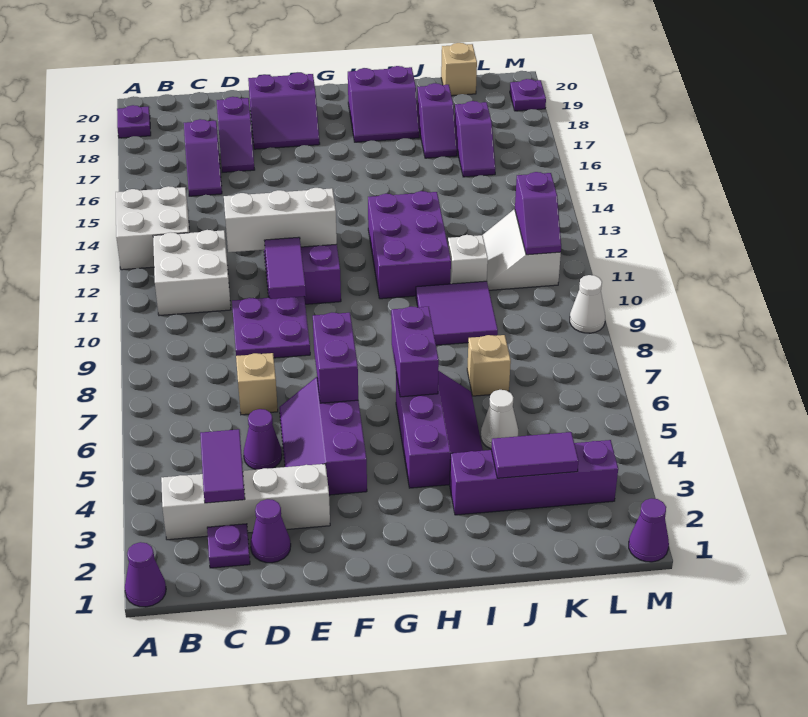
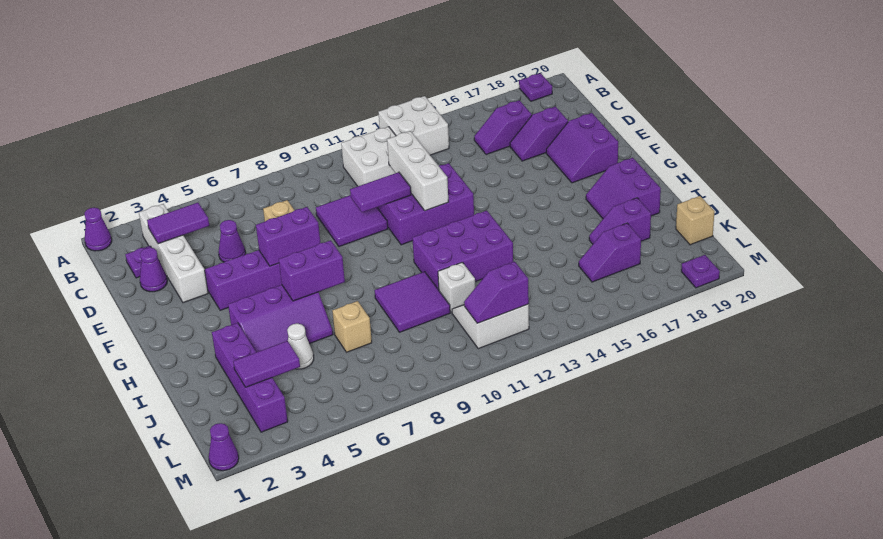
purple 2x2 plate [232,296,310,358] -> purple 2x2 tile [316,195,388,247]
purple 1x2 tile [491,432,579,478] -> purple 1x2 tile turned to [233,341,300,387]
white 1x1 cone [570,275,605,333] -> none

